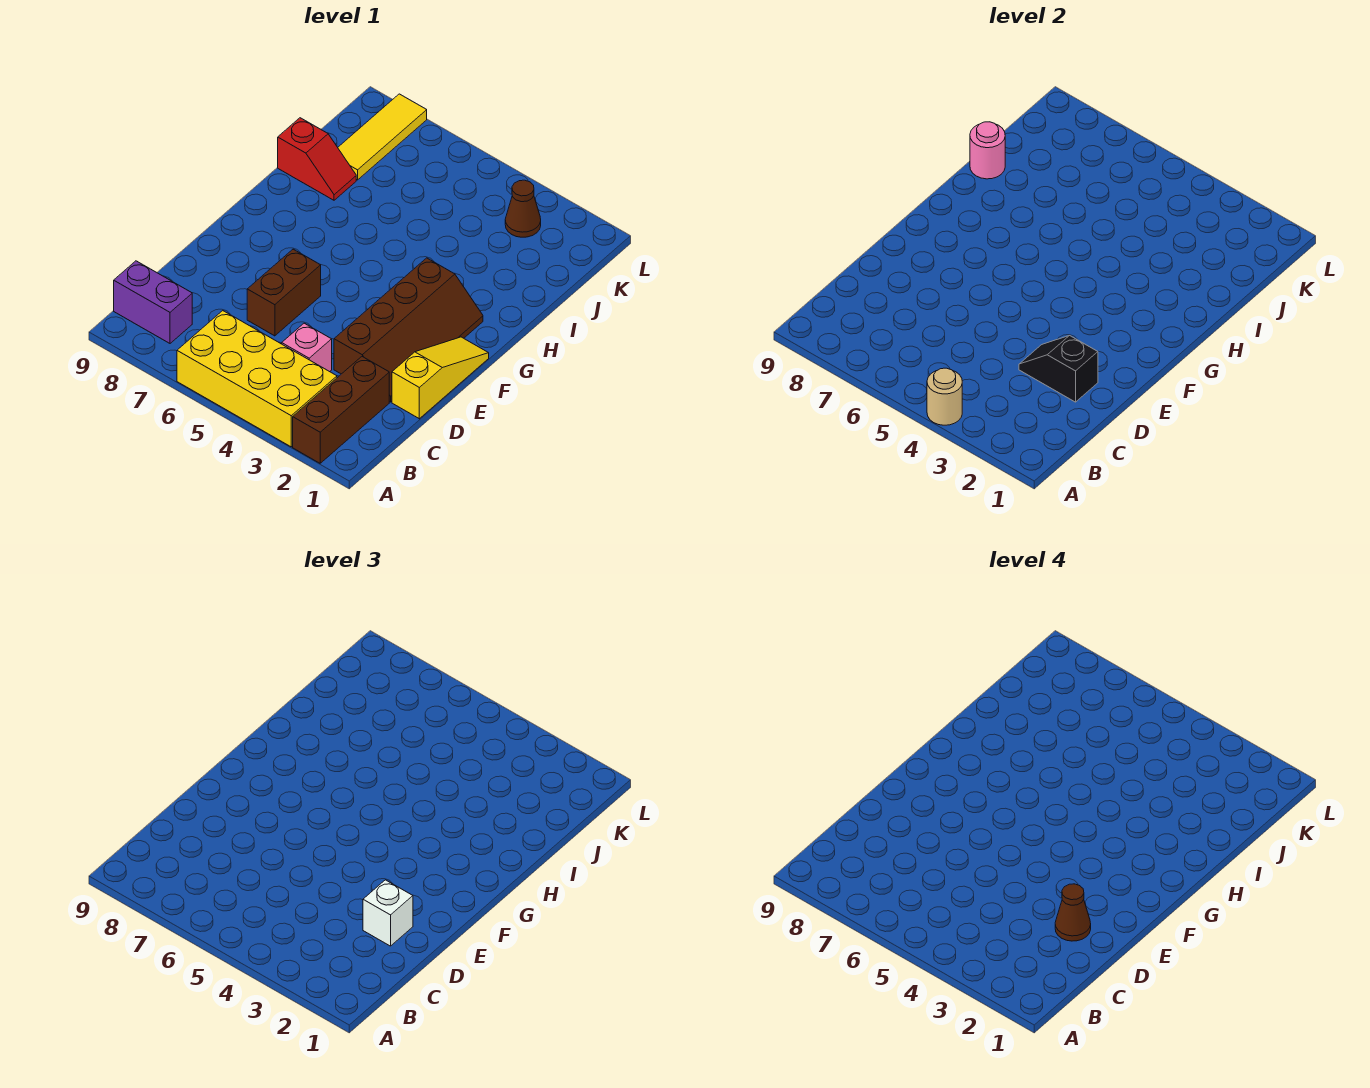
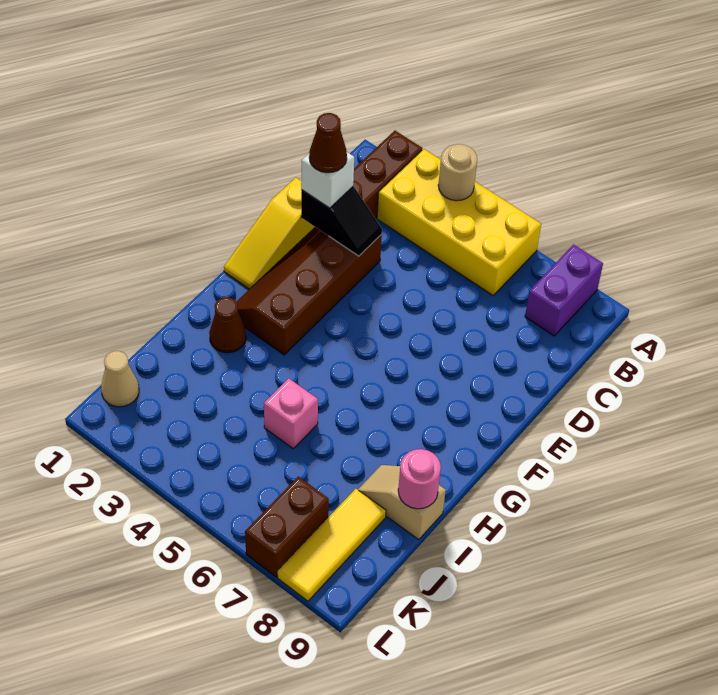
purple 1x2 brick [114,261,192,343] -> purple 1x2 brick turned to [525,245,603,336]
pink 1x1 brick [282,323,332,372] -> pink 1x1 brick moved to [264,378,318,448]
brown 1x2 brick [247,249,321,336] -> brown 1x2 brick moved to [245,476,329,577]
red 1x2 slope [278,118,356,200] -> tan 1x2 slope [358,465,446,540]
none -> tan 1x1 cone [101,351,139,407]
brown 1x1 cone [505,180,541,237] -> brown 1x1 cone moved to [209,297,246,353]

